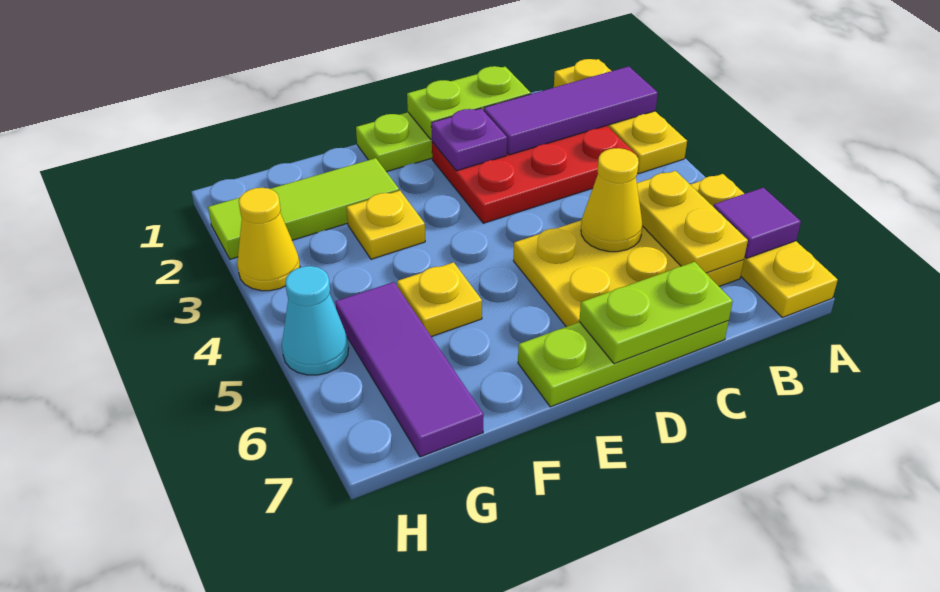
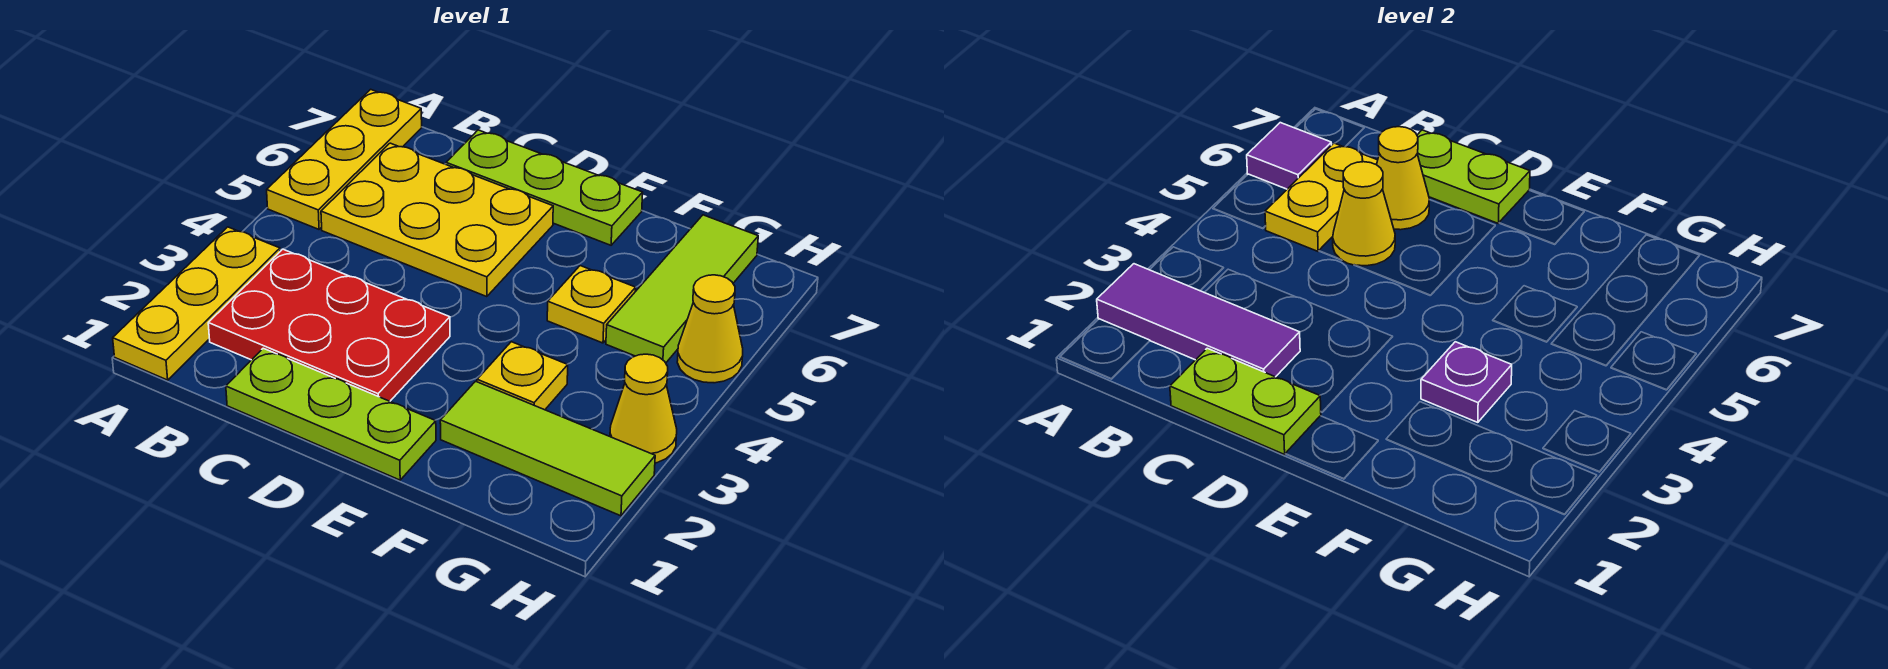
none -> yellow 1x1 cone [1377,127,1429,230]
purple 1x1 plate [431,108,507,171] -> purple 1x1 plate moved to [1421,342,1512,422]
purple 1x3 tile [335,282,484,457] -> lime 1x3 tile [606,215,758,363]
cyan 1x1 cone [282,266,349,375] -> yellow 1x1 cone [677,275,743,383]

